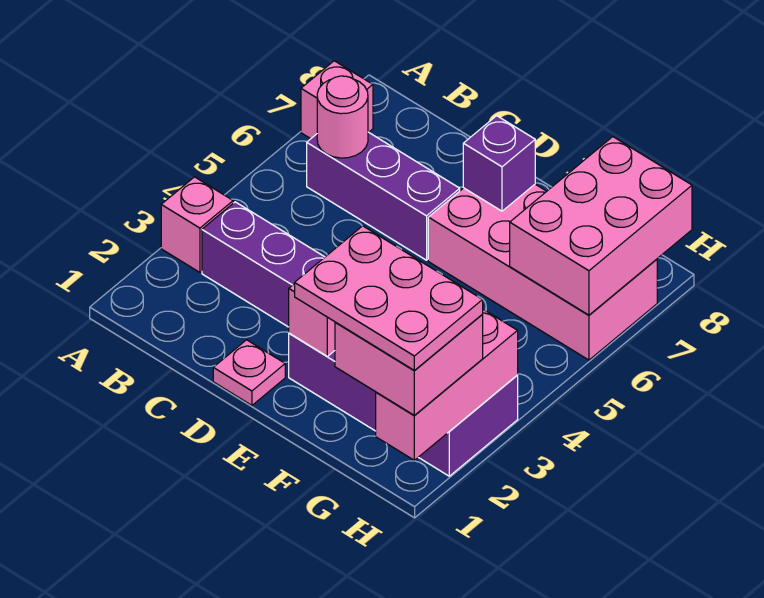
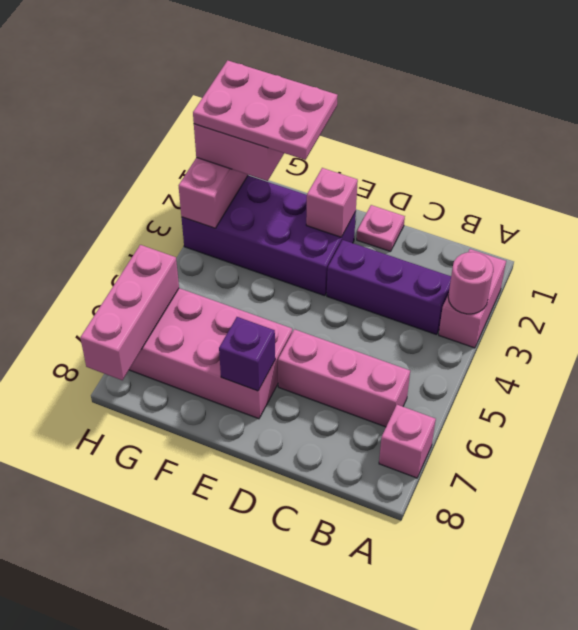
pink 1x1 brick [161,177,233,272] -> pink 1x2 brick [439,249,506,348]
purple 1x3 brick [307,132,460,260] -> pink 1x3 brick [278,329,410,427]
pink 1x1 round brick [317,76,368,158] -> pink 1x1 round brick moved to [448,252,493,314]
pink 2x3 brick [510,137,692,315] -> pink 1x3 brick [80,245,179,380]

